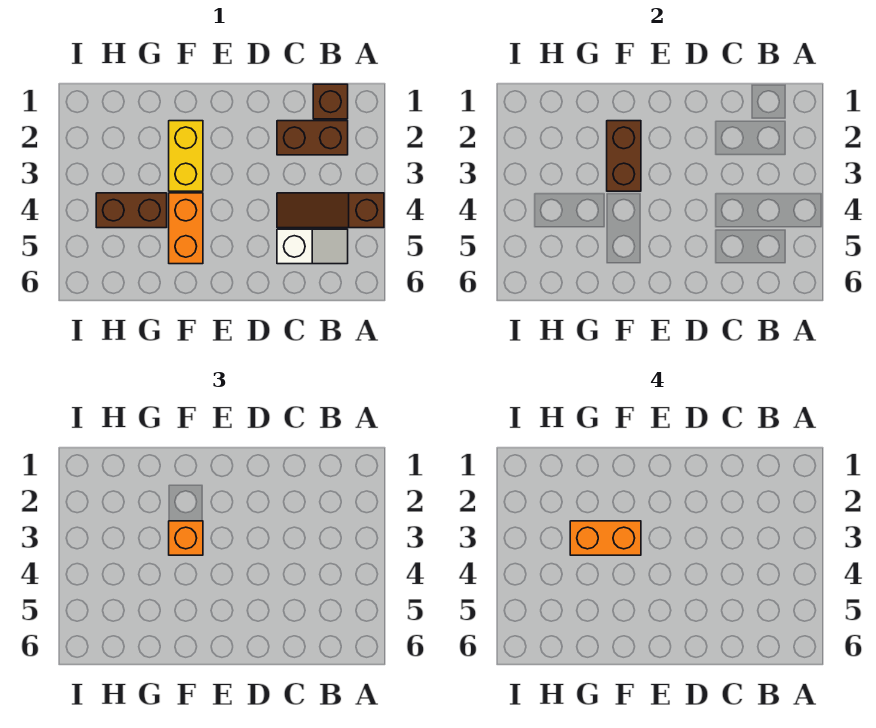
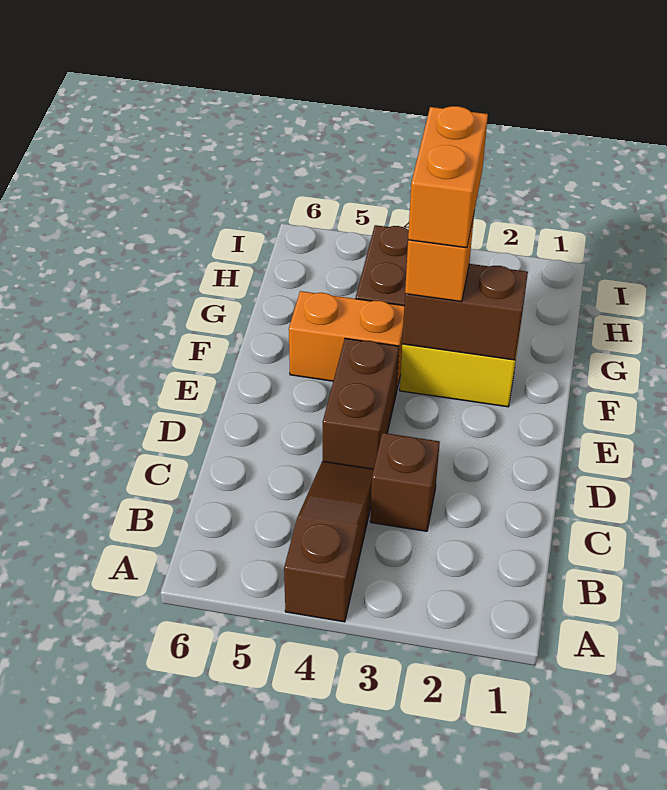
brown 1x1 brick [313,84,348,119] -> brown 1x1 brick moved to [370,433,440,531]
brown 1x2 brick [277,121,348,155] -> brown 1x2 brick moved to [323,338,399,469]
white 1x2 slope [277,229,348,264] -> none

